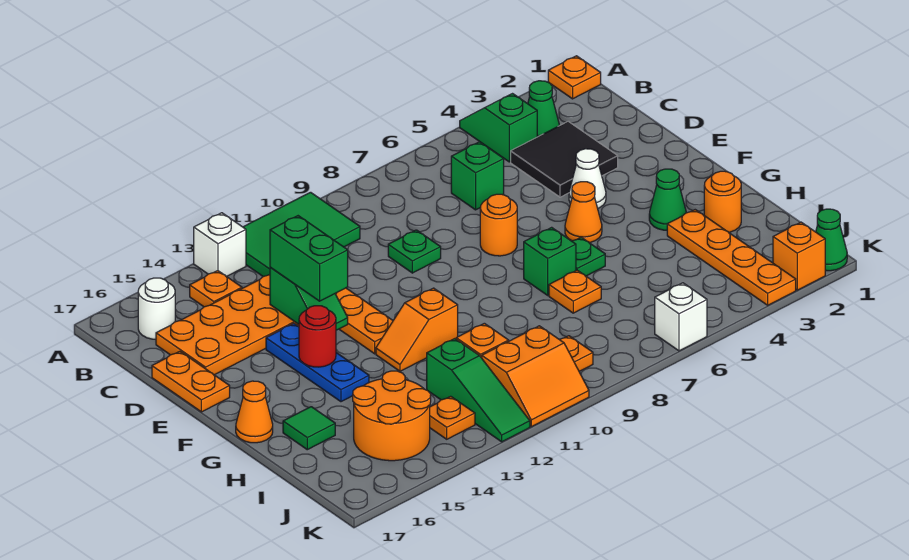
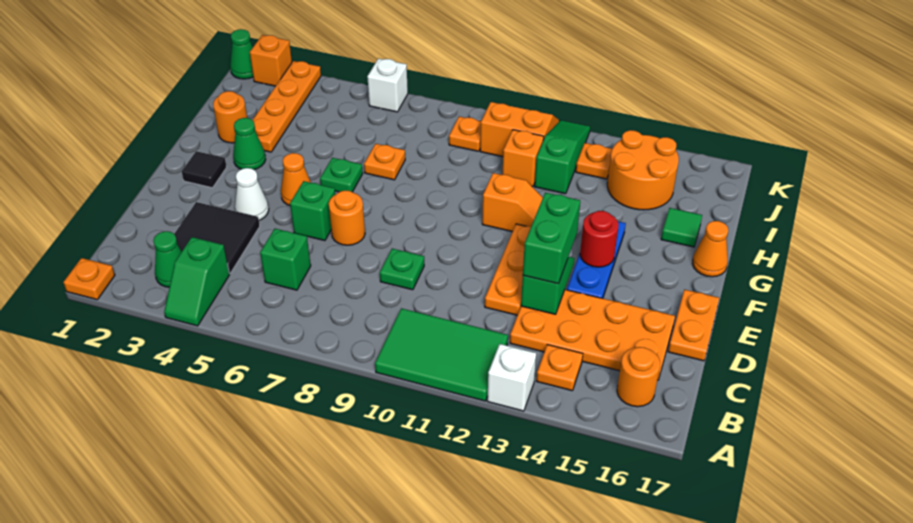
white 1x1 round brick [138,278,175,339] -> orange 1x1 round brick [617,347,660,407]
none -> black 1x1 tile [182,151,227,188]
green 1x1 brick [524,227,576,295] -> green 1x1 brick moved to [290,181,335,241]

